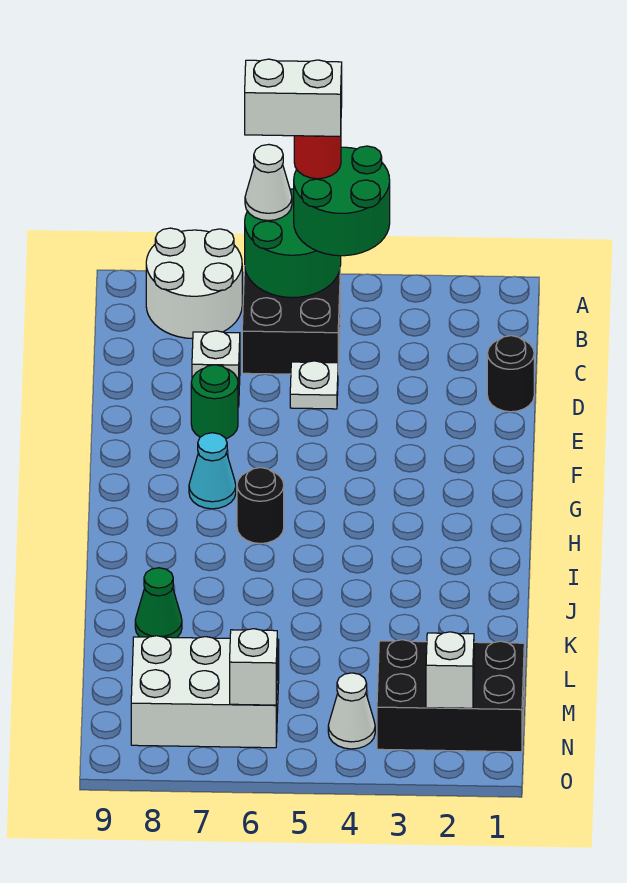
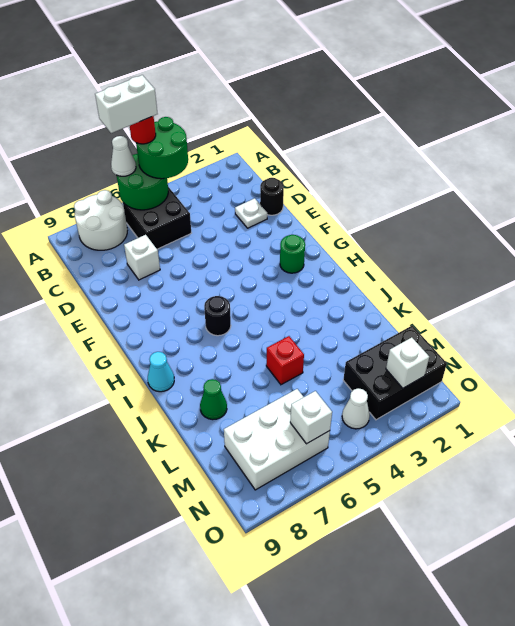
white 1x1 plate [290,361,338,409] -> white 1x1 plate moved to [235,198,267,228]
green 1x1 round brick [191,365,238,439] -> green 1x1 round brick moved to [280,235,305,273]
cyan 1x1 cone [189,433,236,509] -> cyan 1x1 cone moved to [148,352,174,392]
none -> red 1x1 brick [266,336,304,385]

